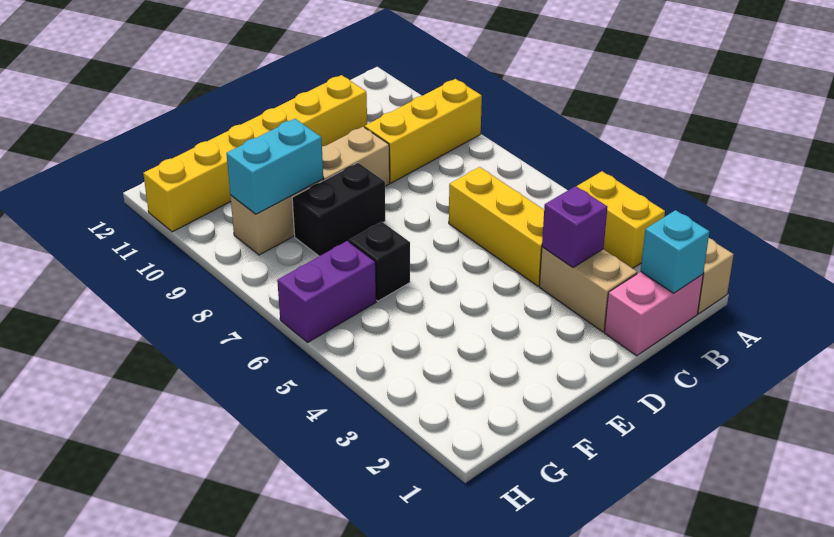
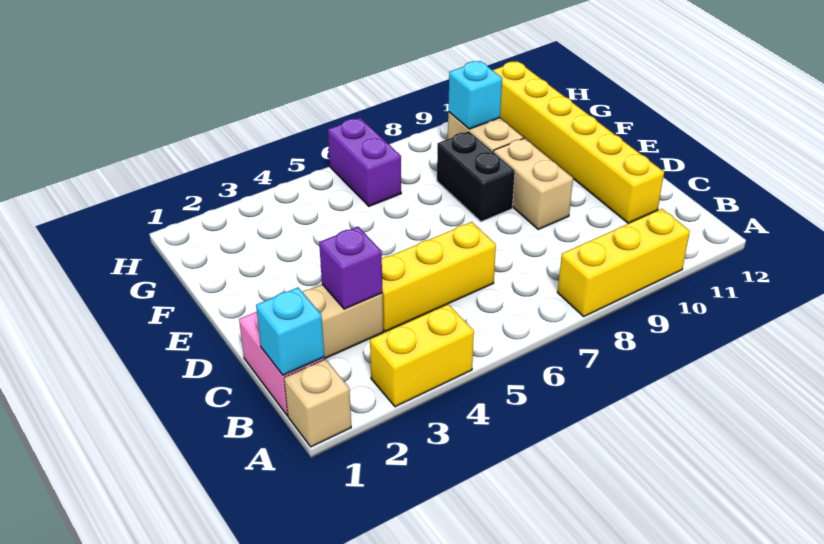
yellow 1x3 brick [365,79,482,183] -> yellow 1x3 brick turned to [558,209,690,316]
black 1x1 brick [349,222,410,301] -> none
cyan 1x2 brick [226,119,323,214] -> cyan 1x1 brick [448,61,502,129]

